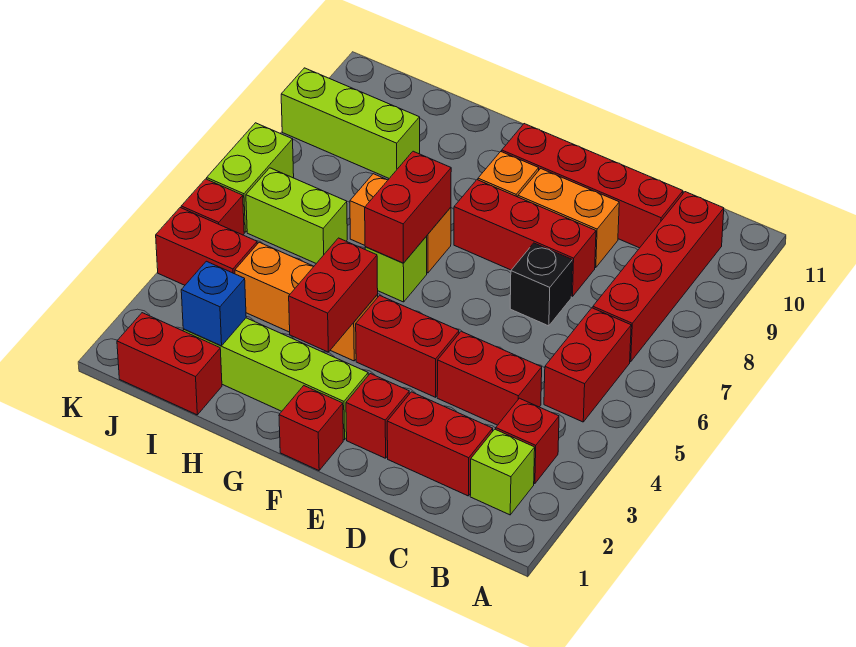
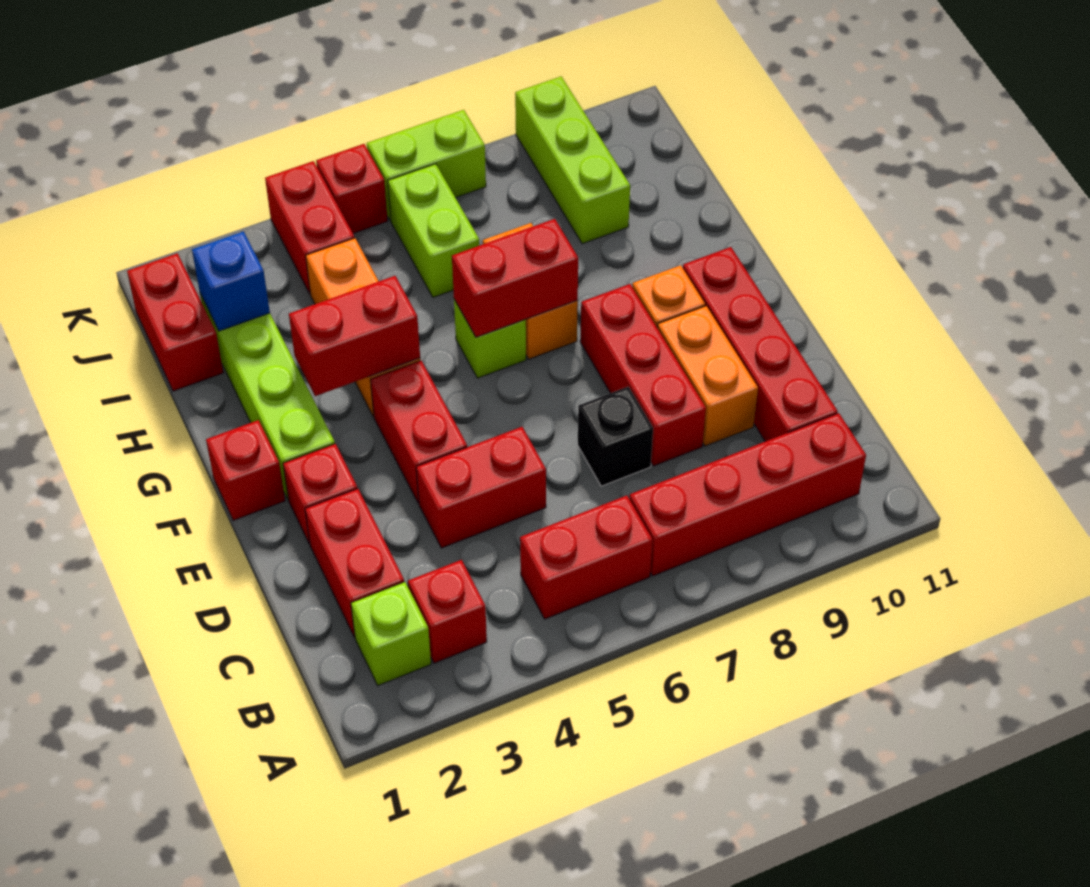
red 1x2 brick [437,331,542,425] -> red 1x2 brick turned to [416,427,546,548]

